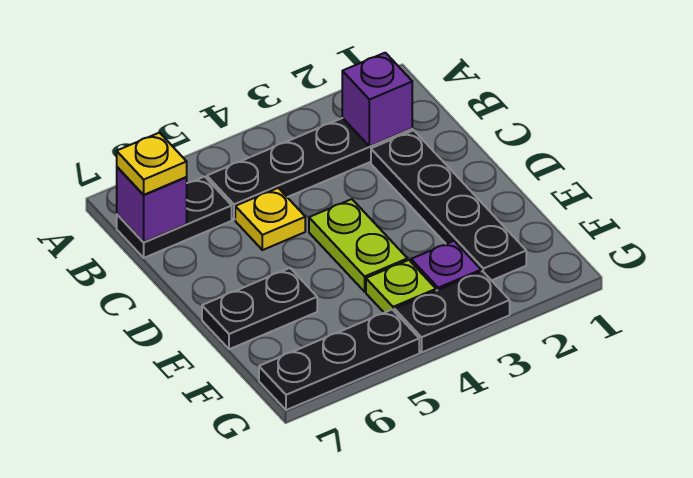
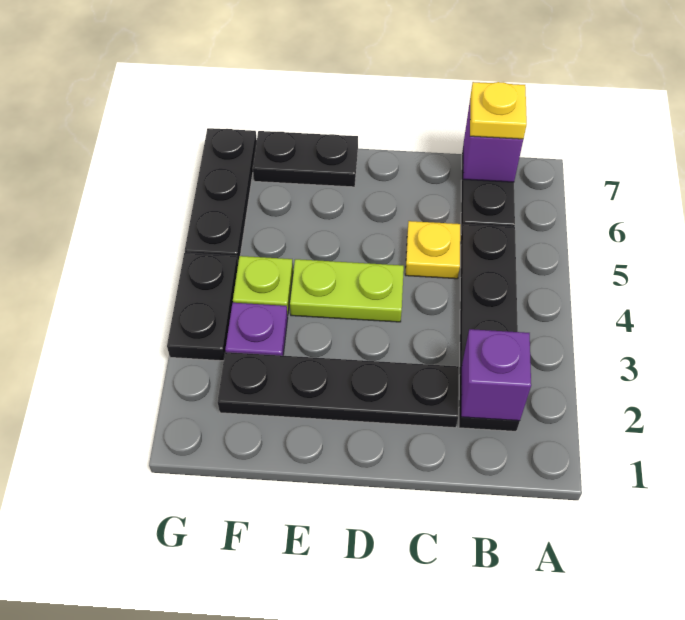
black 1x2 plate [202,268,317,349] -> black 1x2 plate turned to [253,131,358,187]

